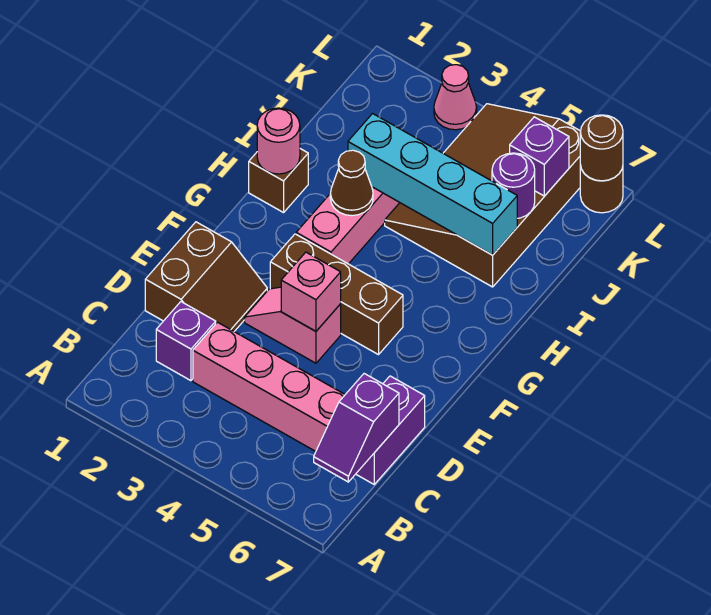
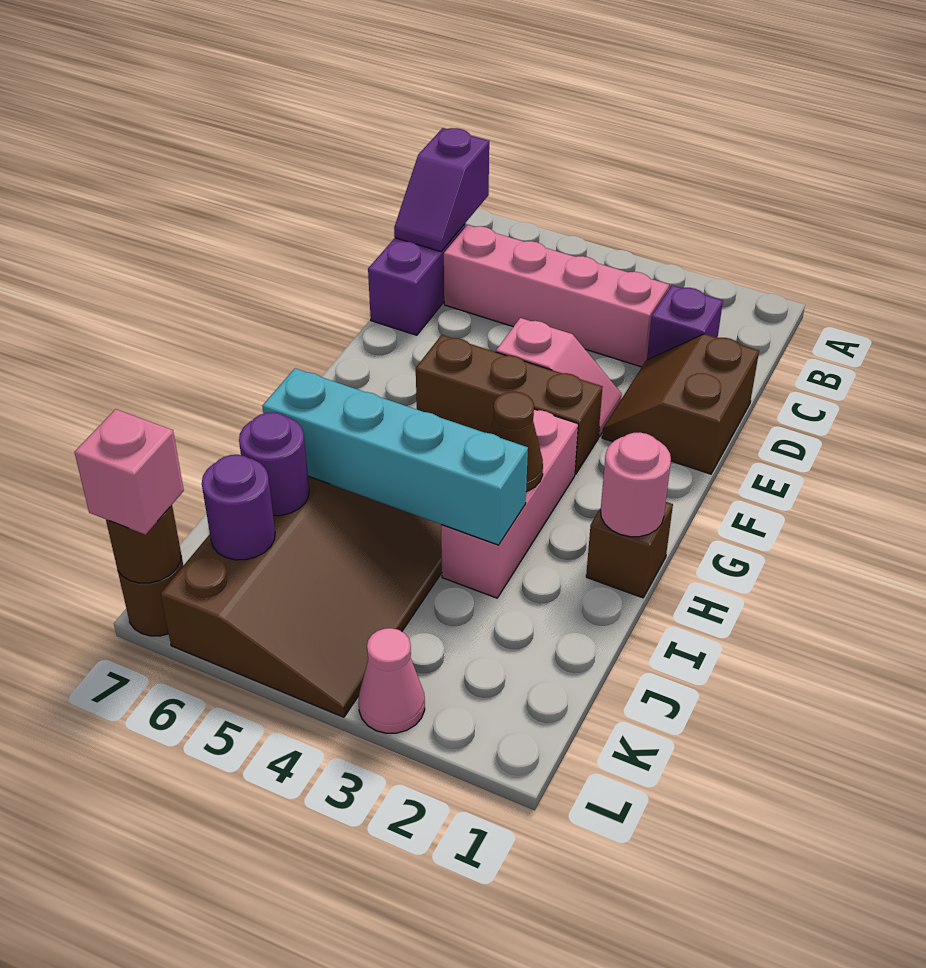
purple 1x2 slope [314,374,399,482] -> purple 1x2 slope turned to [394,128,489,252]
pink 1x1 brick [281,252,341,331] -> pink 1x1 brick moved to [75,409,184,535]
purple 1x1 brick [510,117,569,196] -> purple 1x1 round brick [202,455,275,560]

